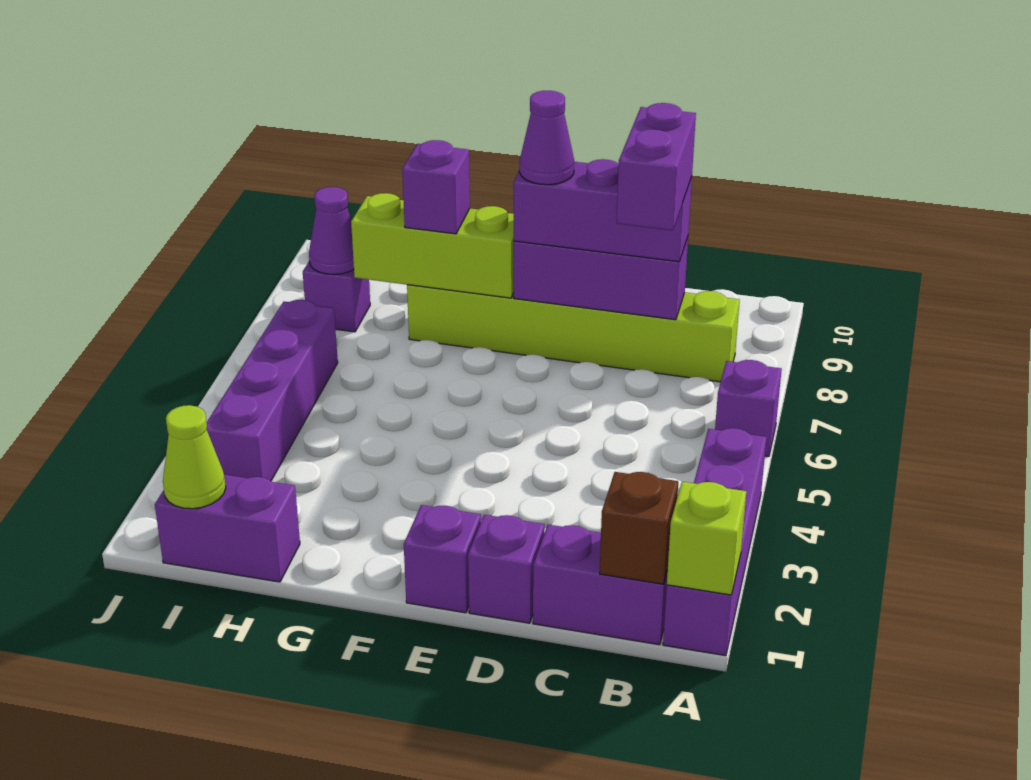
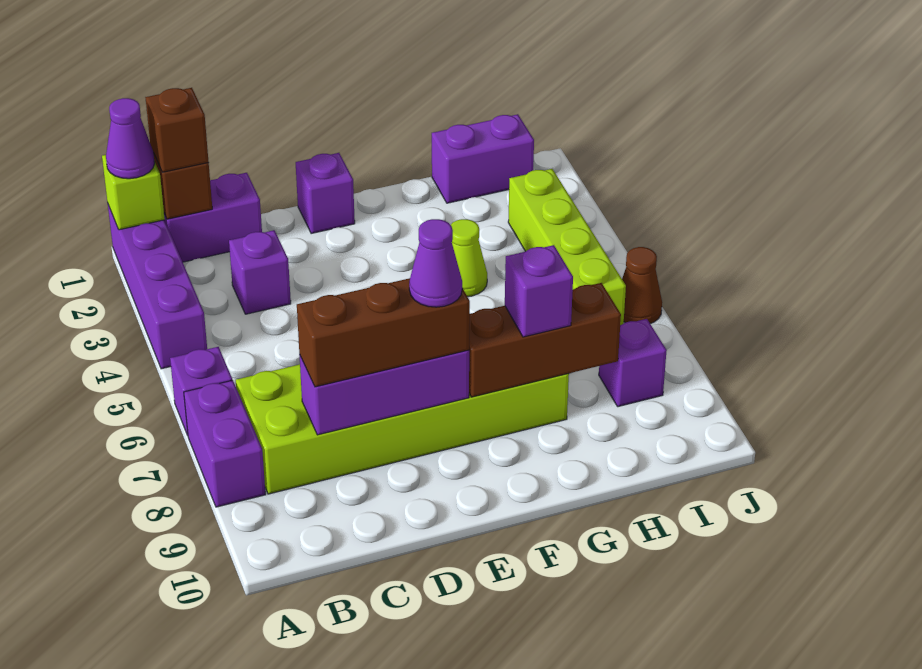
none -> brown 1x1 brick [145,88,209,172]
lime 1x6 brick [407,285,740,382] -> lime 2x6 brick [236,364,569,494]
purple 1x2 brick [617,103,696,230] -> purple 1x2 brick moved to [184,380,266,507]
purple 1x3 brick [514,159,692,262] -> brown 1x3 brick [297,278,470,387]
purple 1x1 brick [468,515,545,623] -> purple 1x1 brick moved to [229,230,291,314]
lime 1x3 brick [351,193,514,298] -> brown 1x3 brick [469,283,621,397]
lime 1x1 cone [163,405,226,509] -> lime 1x1 cone moved to [451,219,487,297]
purple 1x4 brick [207,300,338,481] -> lime 1x4 brick [508,169,626,325]
purple 1x1 cone [309,187,354,274] -> purple 1x1 cone moved to [106,98,155,179]
none -> brown 1x1 cone [622,247,662,324]

